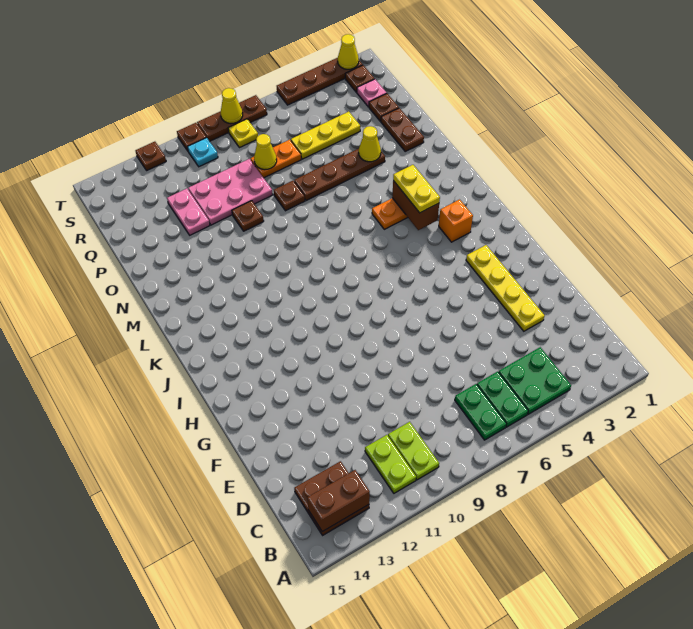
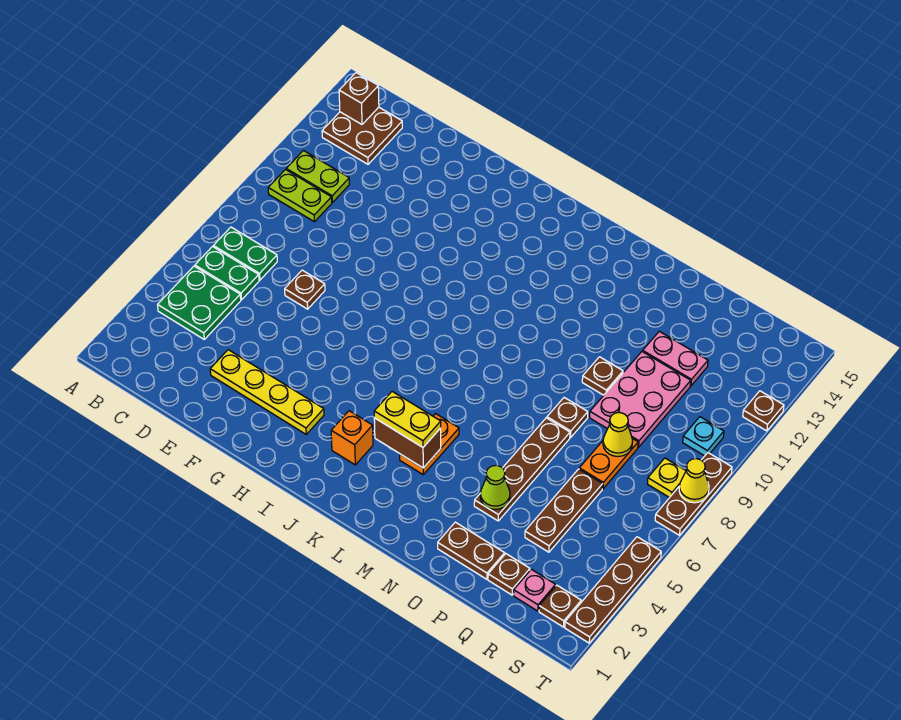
brown 1x2 brick [307,470,370,532] -> brown 1x1 brick [339,73,379,124]
yellow 1x1 cone [359,126,381,162] -> lime 1x1 cone [480,465,510,510]
yellow 1x3 plate [291,112,360,159] -> brown 1x3 plate [525,469,603,552]
yellow 1x1 cone [338,34,359,69] -> none
brown 1x1 plate [177,123,206,151] -> brown 1x1 plate moved to [285,270,325,309]

